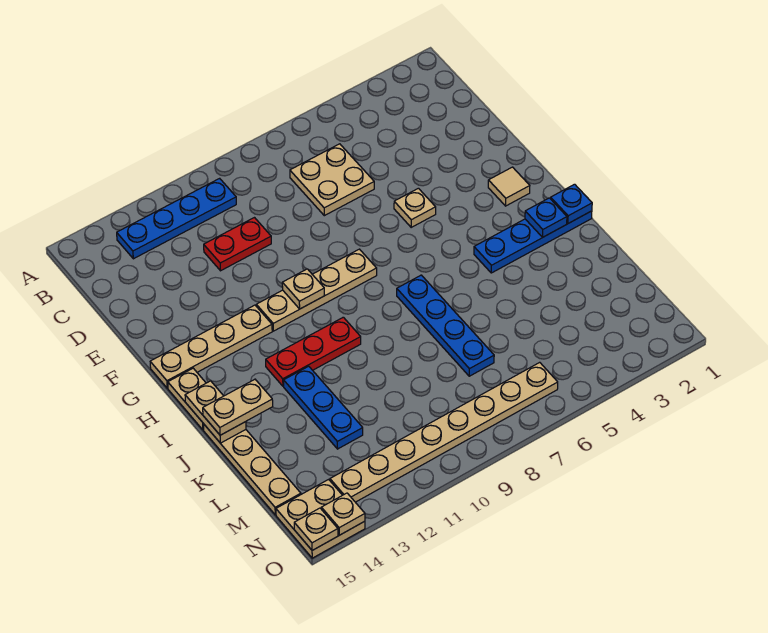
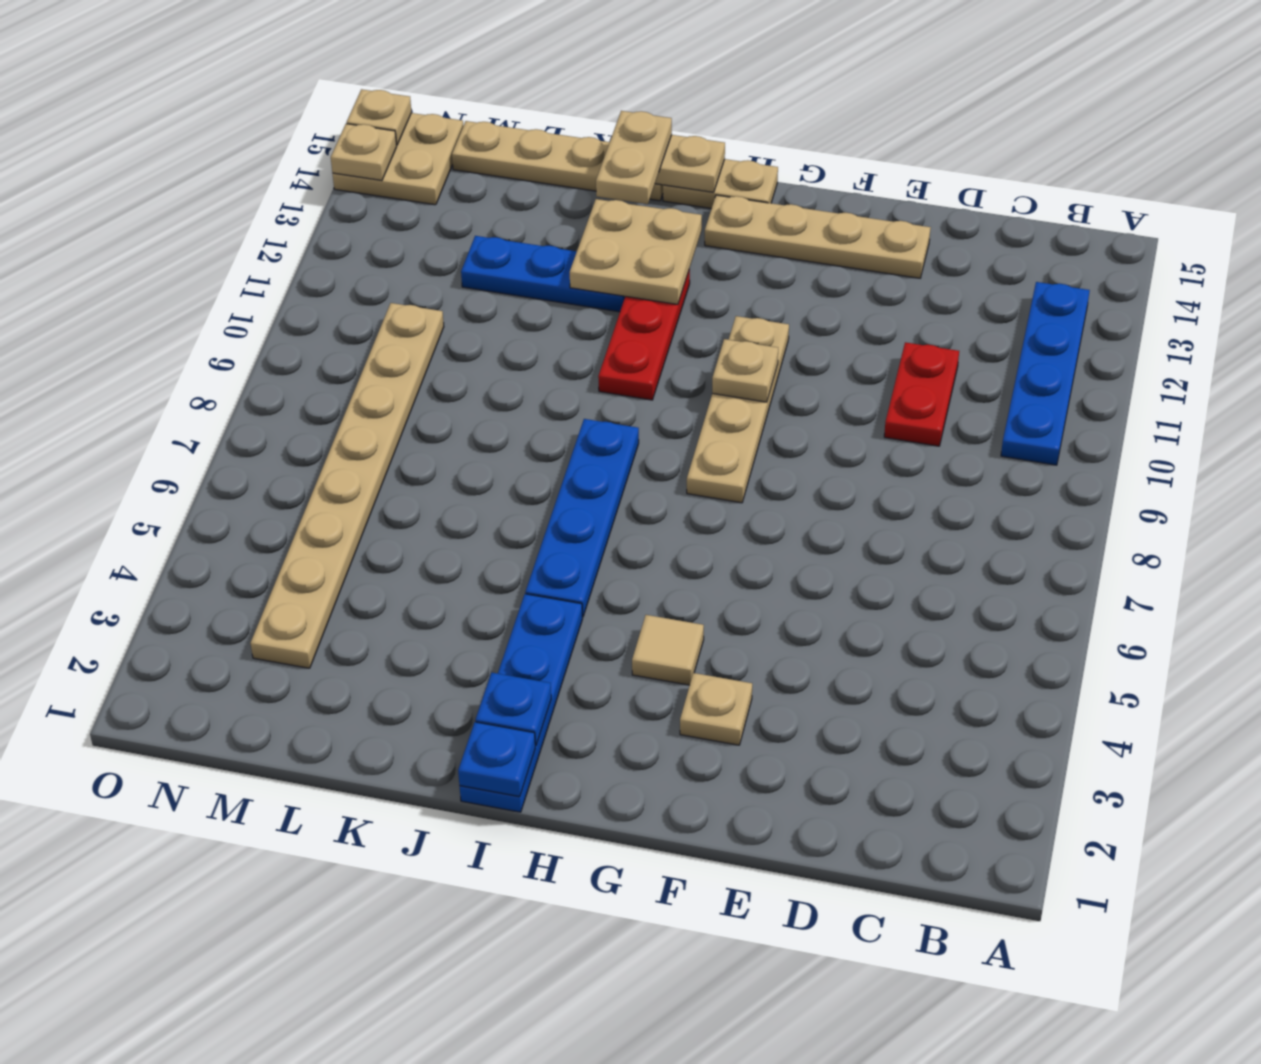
tan 2x2 plate [290,144,374,216] -> tan 2x2 plate moved to [570,199,702,304]
tan 1x1 plate [394,188,436,227] -> tan 1x1 plate moved to [680,673,752,745]
tan 1x1 tile [488,167,530,206] -> tan 1x1 tile moved to [632,615,704,685]
tan 1x4 plate [150,305,272,388] -> tan 1x4 plate turned to [705,195,931,278]
blue 1x4 plate [397,275,494,376] -> blue 1x4 plate turned to [525,419,639,617]
tan 1x8 plate [330,362,558,502] -> tan 1x8 plate moved to [250,303,444,668]

